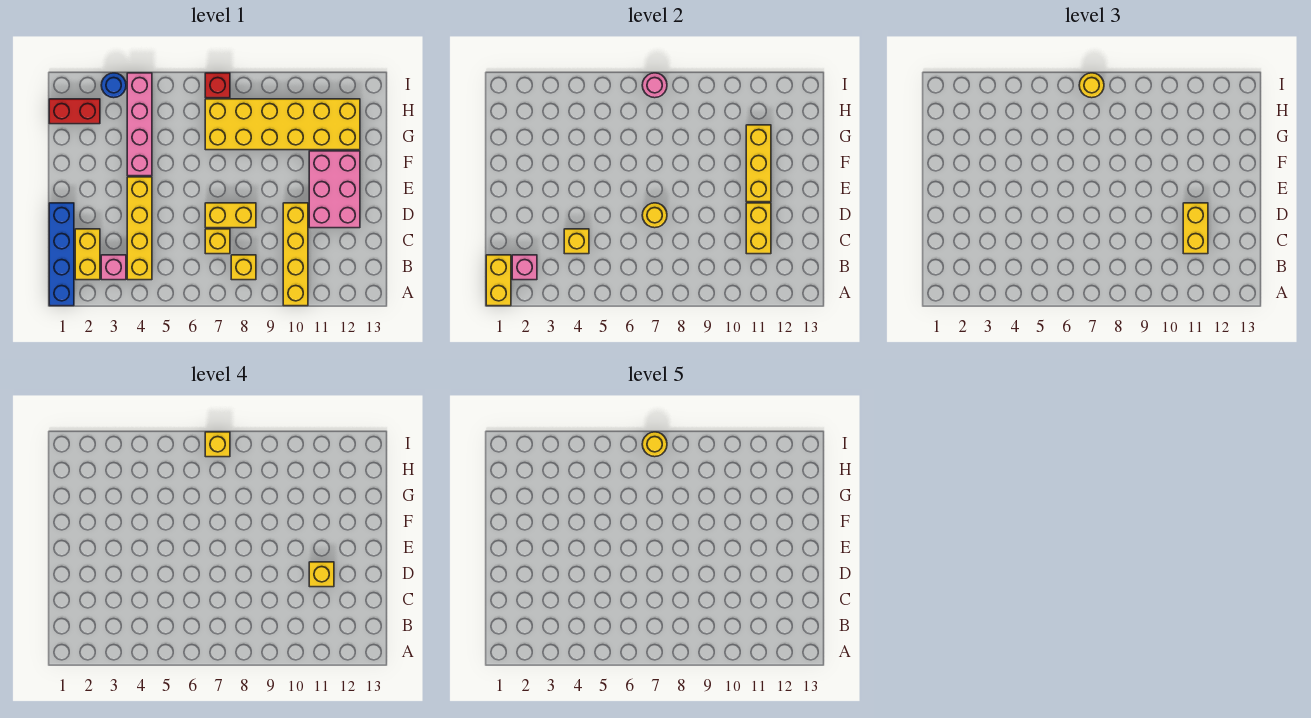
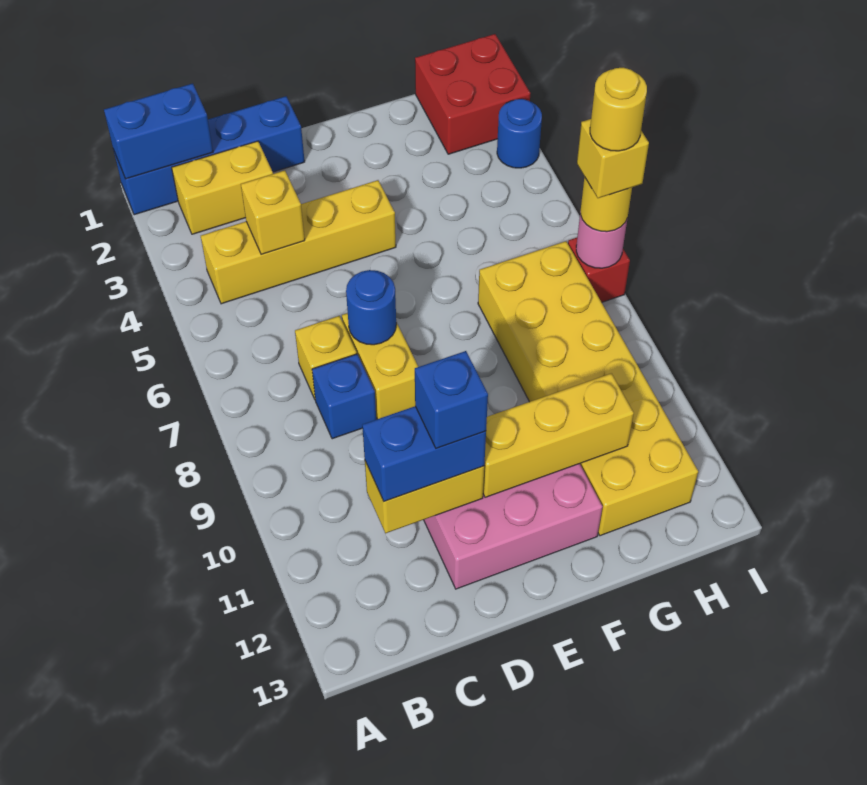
yellow 1x2 brick [486,255,511,306] -> blue 1x2 brick [104,83,213,179]
yellow 1x4 brick [283,203,308,306] -> none
pink 1x1 brick [512,255,537,280] -> none
pink 1x1 brick [101,255,126,280] -> none
yellow 1x1 brick [231,255,256,280] -> none
none -> blue 1x1 brick [312,354,376,439]
yellow 1x2 brick [1183,203,1208,254] -> blue 1x2 brick [362,406,486,501]
yellow 1x1 round brick [642,203,667,228] -> blue 1x1 round brick [346,270,396,345]
yellow 1x1 brick [309,562,334,587] -> blue 1x1 brick [415,351,488,448]
pink 1x4 brick [127,73,152,176] -> none
red 1x2 brick [49,99,100,124] -> red 2x2 brick [415,34,530,154]

